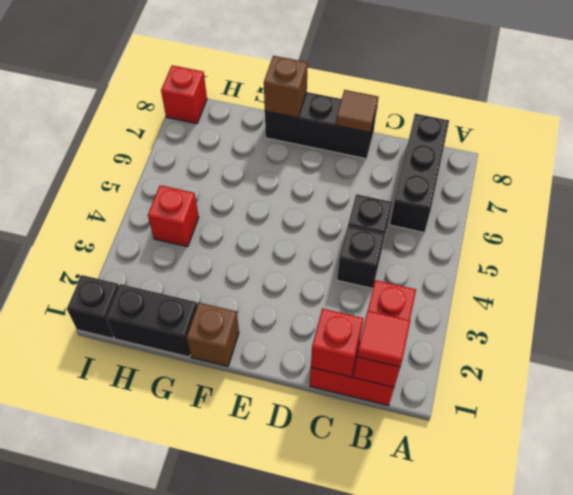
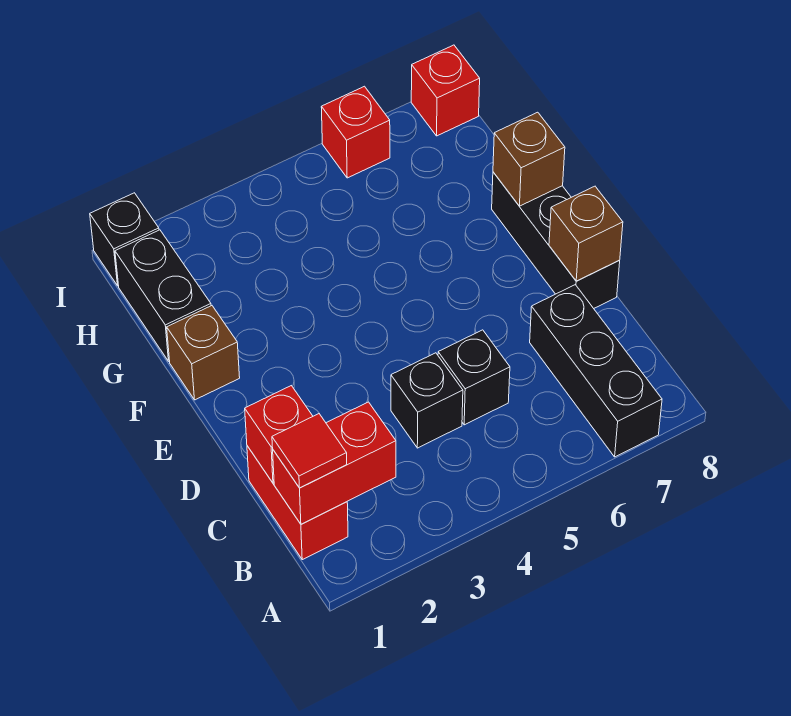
black 1x3 brick [390,114,449,233] -> black 1x3 brick turned to [530,285,662,457]
brown 1x1 tile [336,90,378,132] -> brown 1x1 brick [549,186,623,281]
red 1x1 brick [148,185,199,247] -> red 1x1 brick moved to [321,86,390,178]

